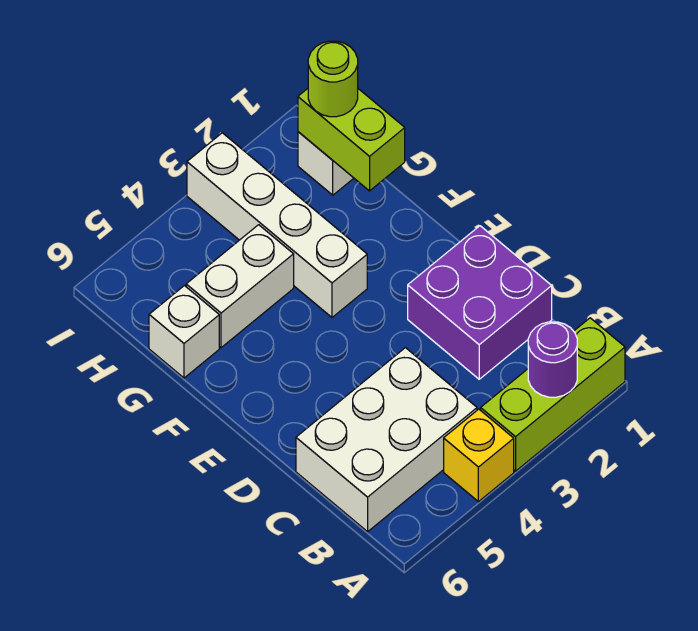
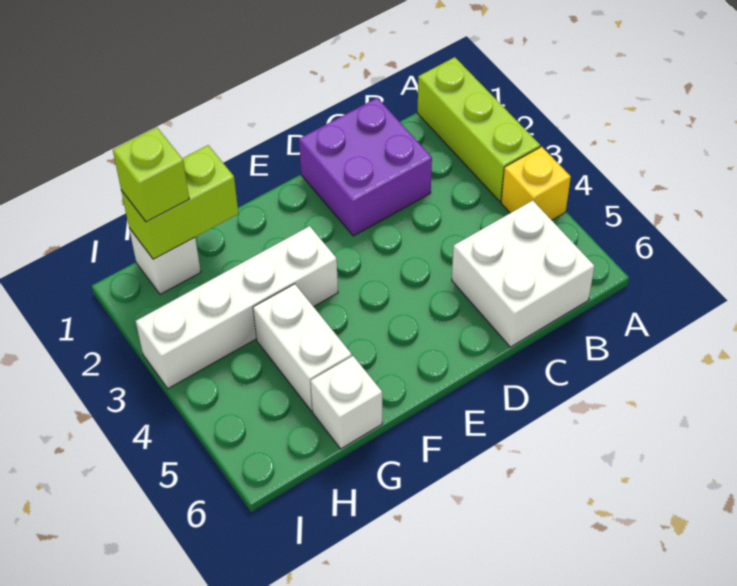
purple 1x1 round brick [528,322,577,397] -> none
white 2x3 brick [296,348,477,532] -> white 2x2 brick [452,201,594,347]
lime 1x1 round brick [308,41,358,117] -> lime 1x1 brick [113,127,189,222]

